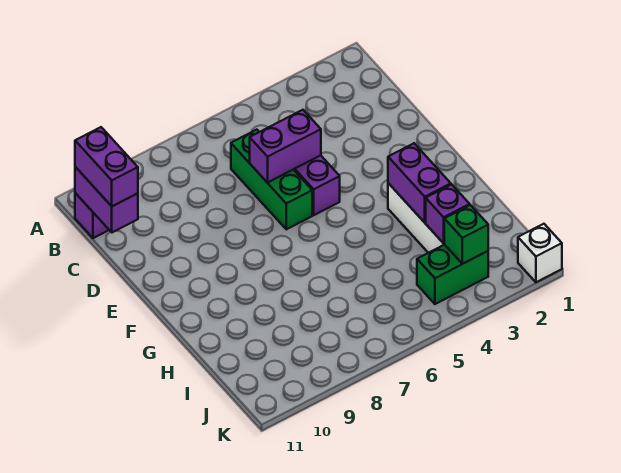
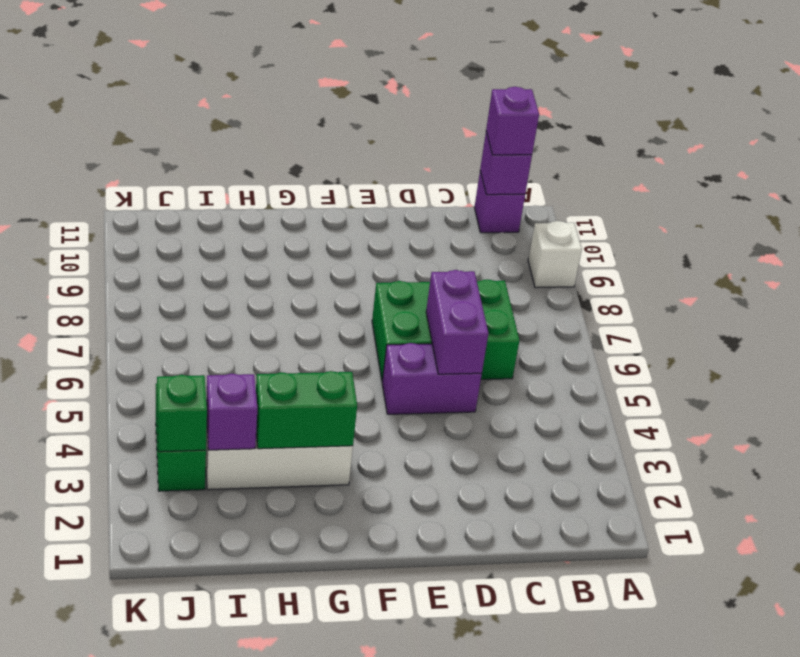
purple 1x2 brick [75,167,138,232] -> purple 1x1 brick [480,132,532,195]
purple 1x2 brick [75,127,138,206] -> purple 1x1 brick [486,87,539,155]
green 1x3 brick [231,130,312,229] -> green 2x3 brick [372,279,520,381]
purple 1x2 brick [388,143,451,222] -> green 1x2 brick [256,371,357,449]
white 1x1 brick [518,224,562,282] -> white 1x1 brick moved to [528,221,582,288]

